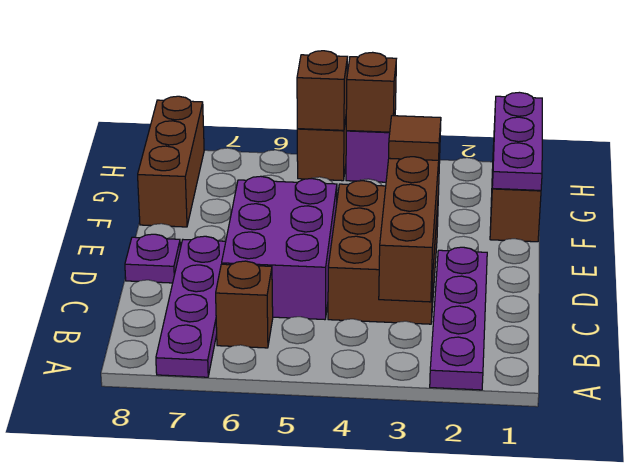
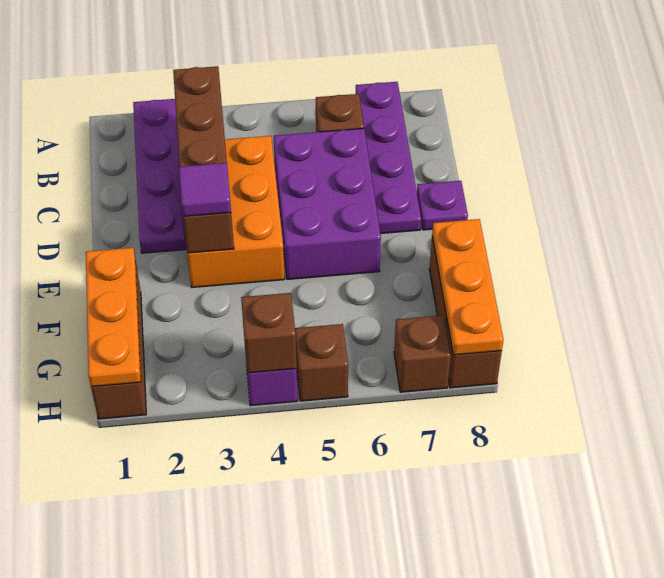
brown 2x3 brick [328,181,439,324] -> orange 2x3 brick [187,136,285,287]
brown 1x1 tile [389,116,441,160] -> purple 1x1 tile [179,163,231,216]
purple 1x3 plate [492,92,542,190] -> orange 1x3 plate [86,248,141,387]
none -> orange 1x3 plate [432,219,504,355]
brown 1x1 brick [297,51,348,130] -> brown 1x1 brick moved to [394,315,451,392]

